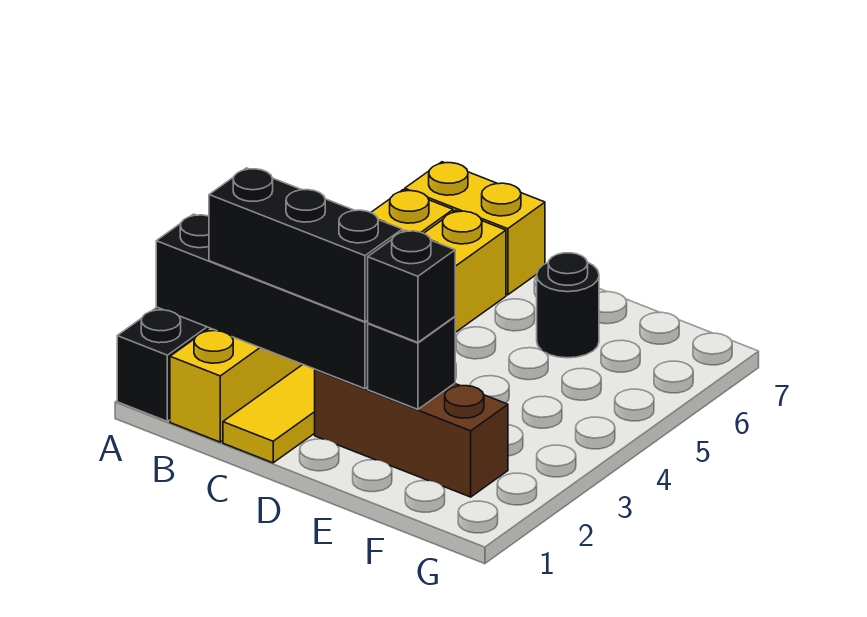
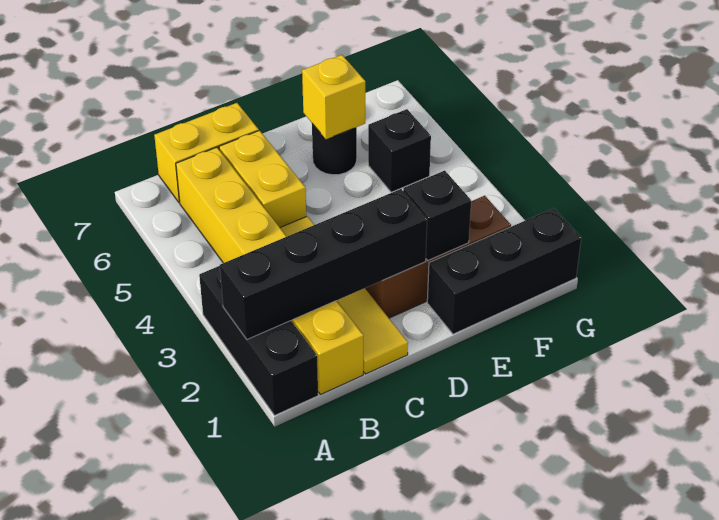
black 1x3 brick [209,168,402,322] -> black 1x3 brick moved to [427,208,581,334]
black 1x1 brick [368,230,455,343] -> black 1x1 brick moved to [368,109,431,192]
none -> yellow 1x1 brick [302,55,365,139]

